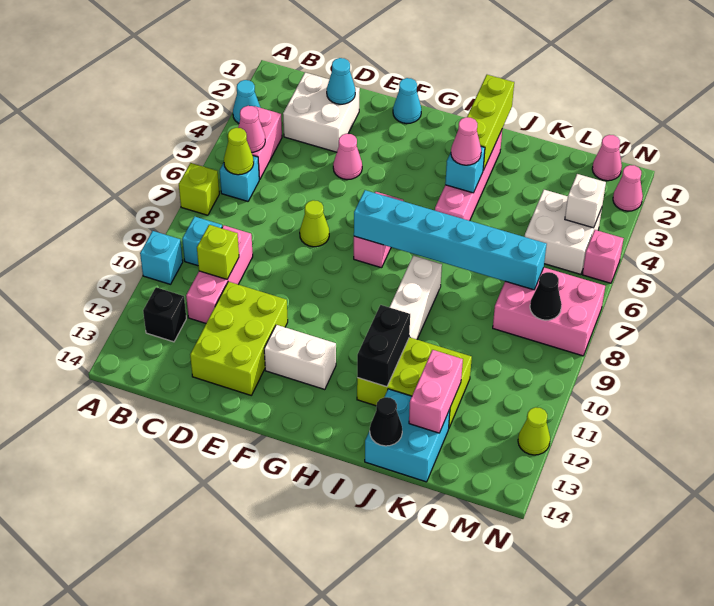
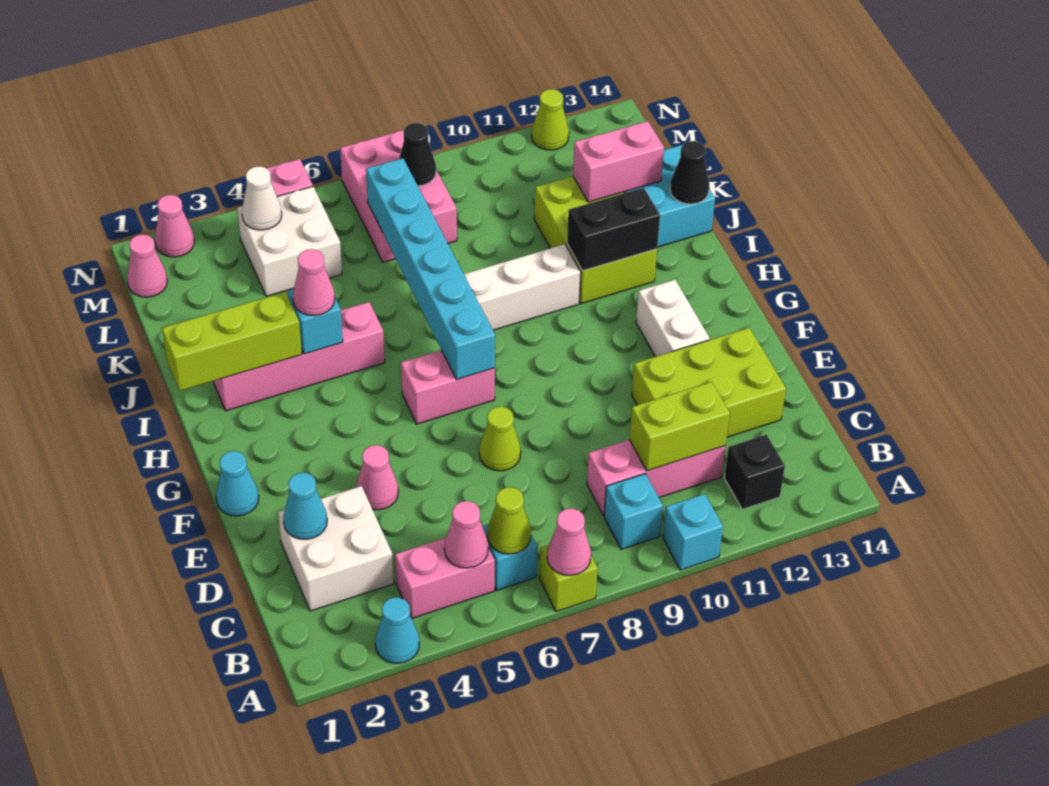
none -> pink 1x1 cone [547,508,591,575]
lime 1x1 brick [197,225,239,279] -> lime 1x2 brick [629,382,730,471]
white 1x1 brick [565,174,606,228] -> white 1x1 cone [242,166,282,230]

